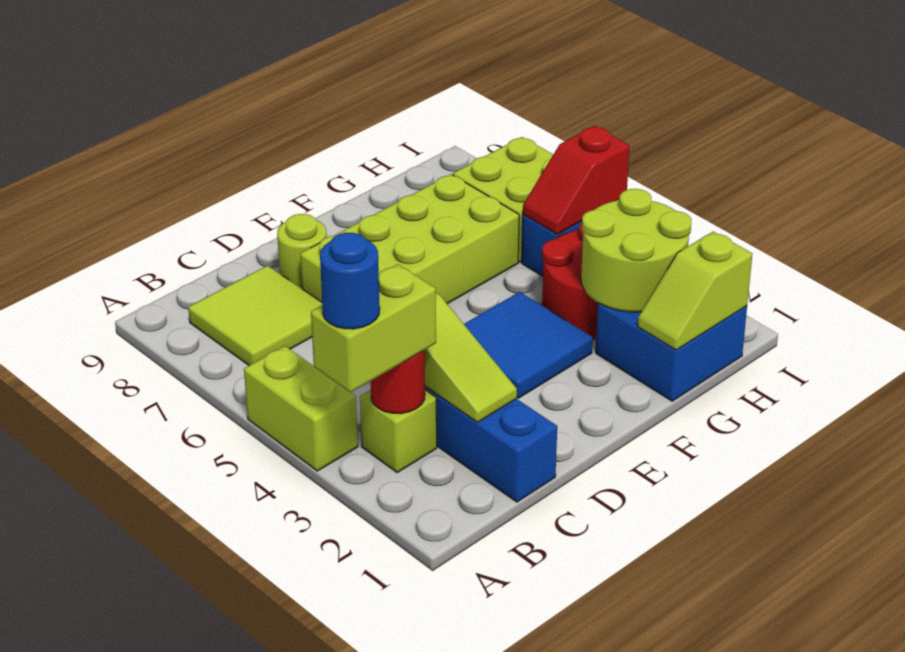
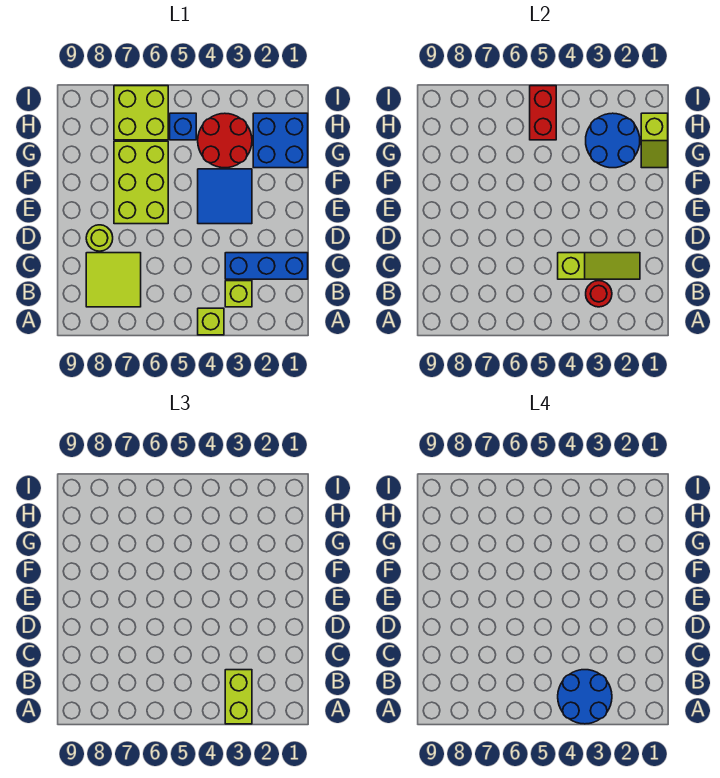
blue 1x1 round brick [320,233,380,329] -> blue 2x2 round brick [558,670,612,724]
lime 1x2 brick [244,346,358,471] -> lime 1x1 brick [198,308,224,335]
lime 2x4 brick [300,174,519,304] -> lime 2x3 brick [114,141,168,224]
lime 2x2 round brick [581,189,692,312] -> blue 2x2 round brick [586,113,640,168]
red 1x2 slope [523,126,630,234] -> red 1x2 brick [530,86,556,140]

